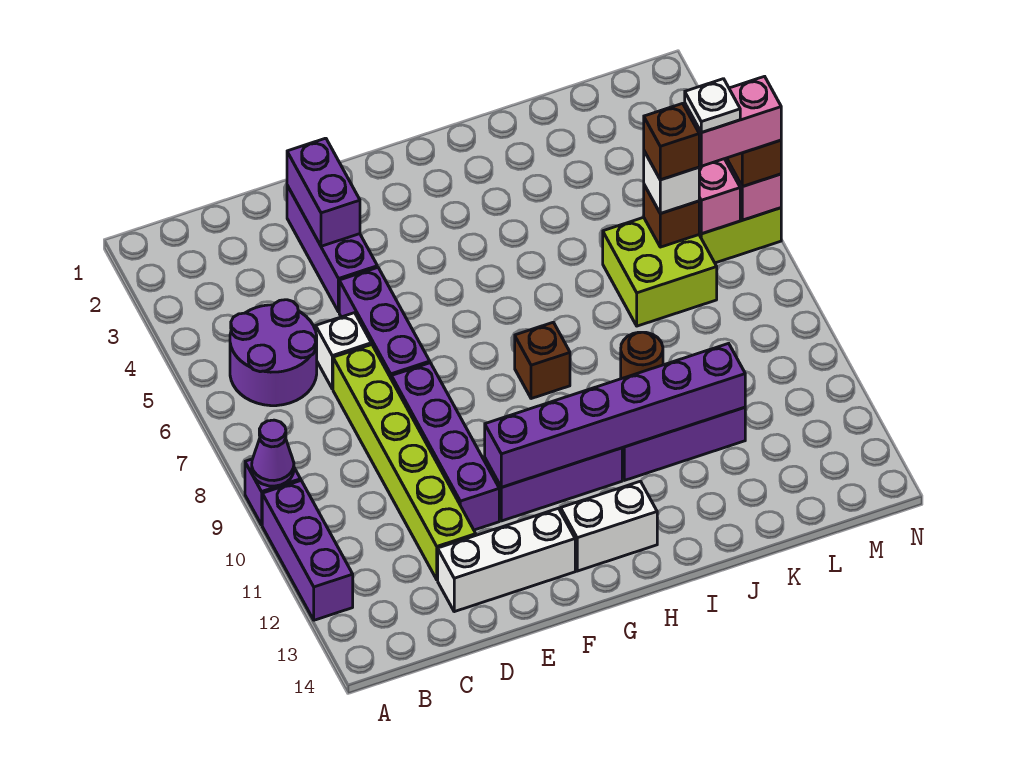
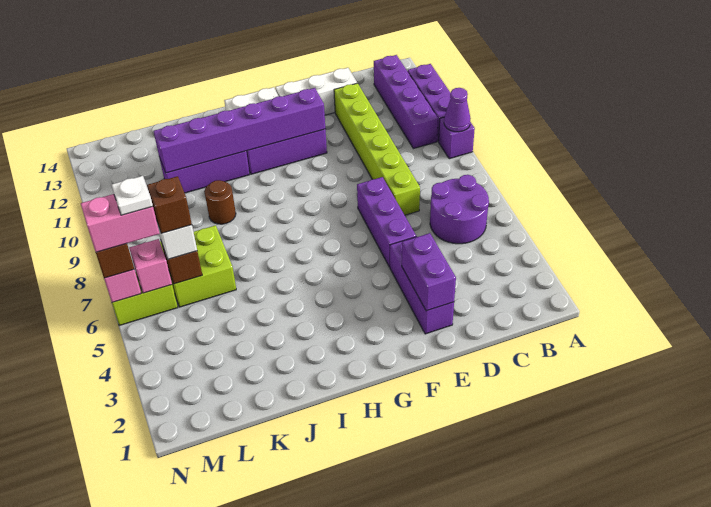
white 1x1 brick [316,313,371,389] -> none
purple 1x4 brick [392,363,499,530] -> purple 1x4 brick moved to [374,55,438,149]
brown 1x1 brick [515,322,570,399] -> none

